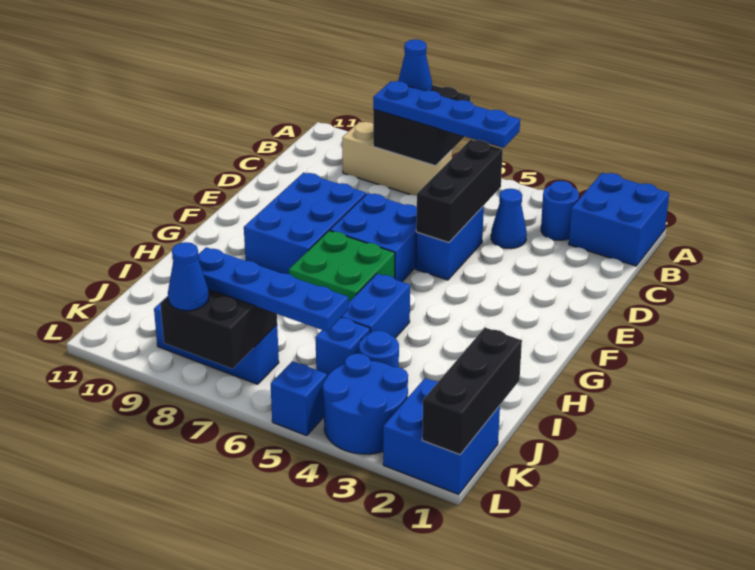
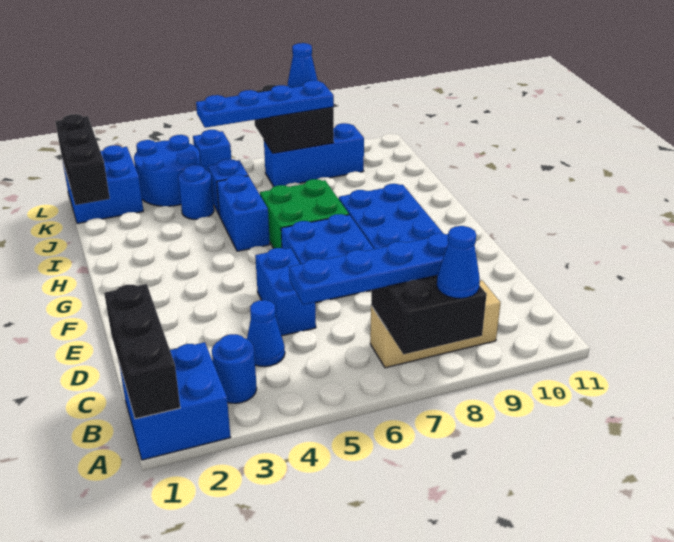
black 1x3 brick [416,140,503,242] -> black 1x3 brick moved to [104,284,180,419]

